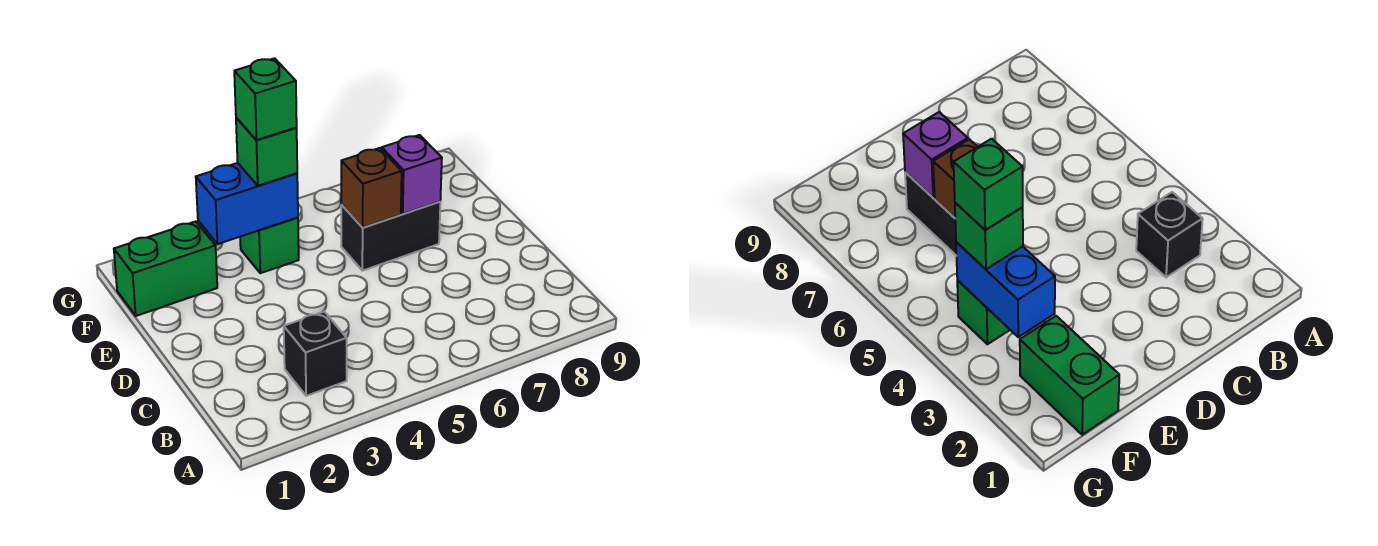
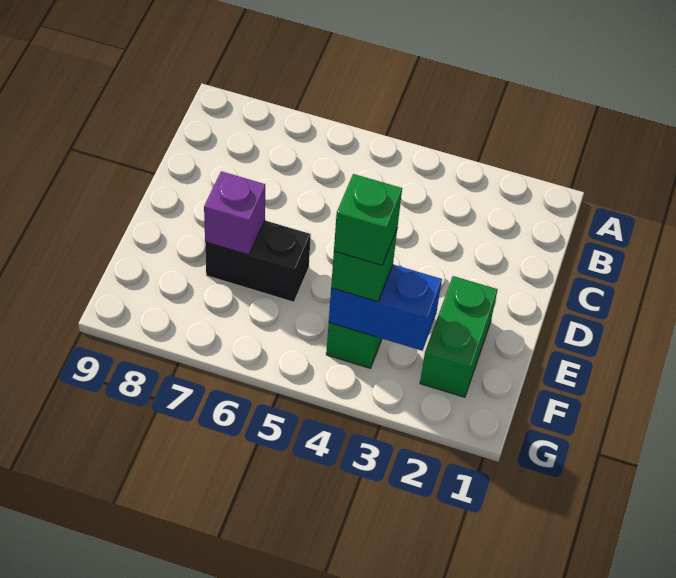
black 1x1 brick [284,312,347,396] -> none
brown 1x1 brick [341,148,402,228] -> none
green 1x2 brick [114,221,217,316] -> green 1x2 brick turned to [420,276,498,397]

